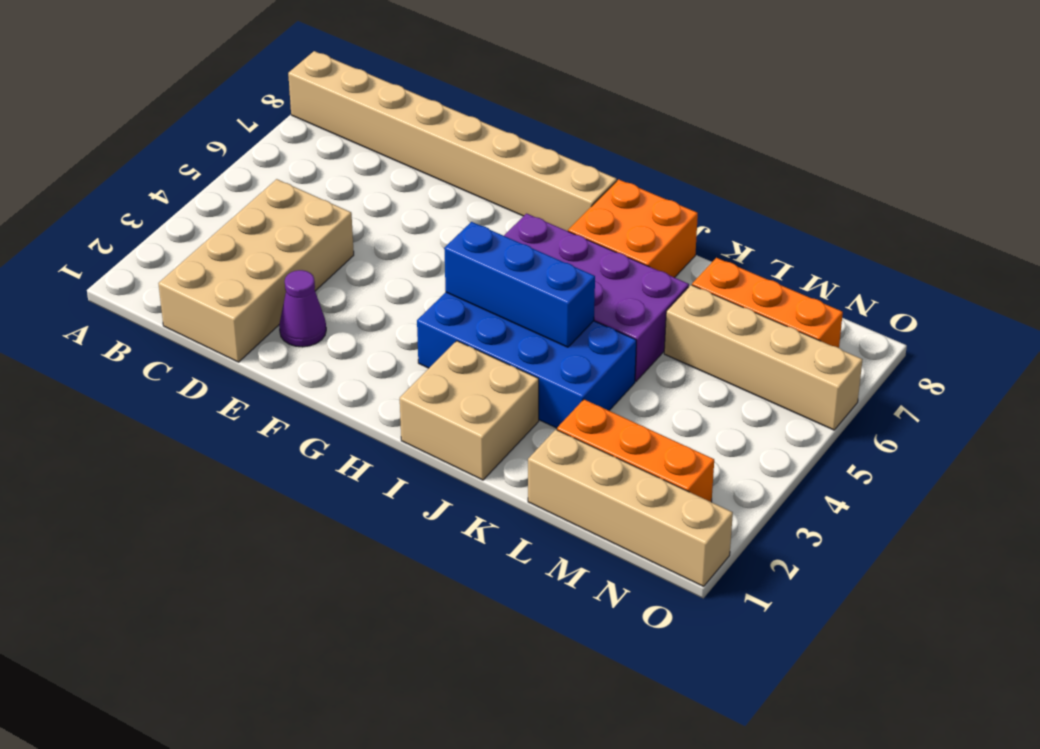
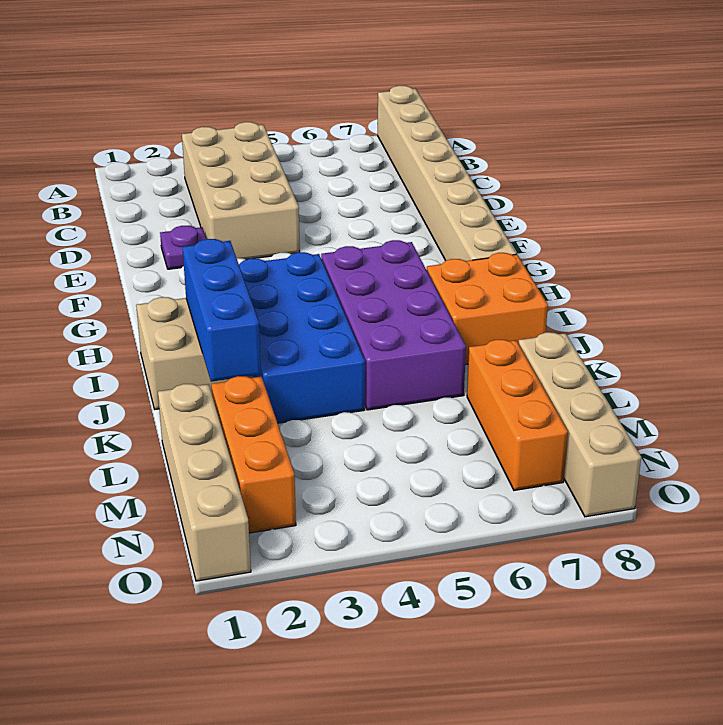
tan 2x4 brick [158,179,354,362] -> tan 2x4 brick turned to [182,122,300,259]
purple 1x1 cone [279,270,326,347] -> purple 1x1 plate [160,226,206,269]
blue 1x3 brick [444,222,595,347] -> blue 1x3 brick moved to [182,239,261,382]
tan 1x4 brick [664,285,862,430] -> tan 1x4 brick moved to [519,332,641,517]

